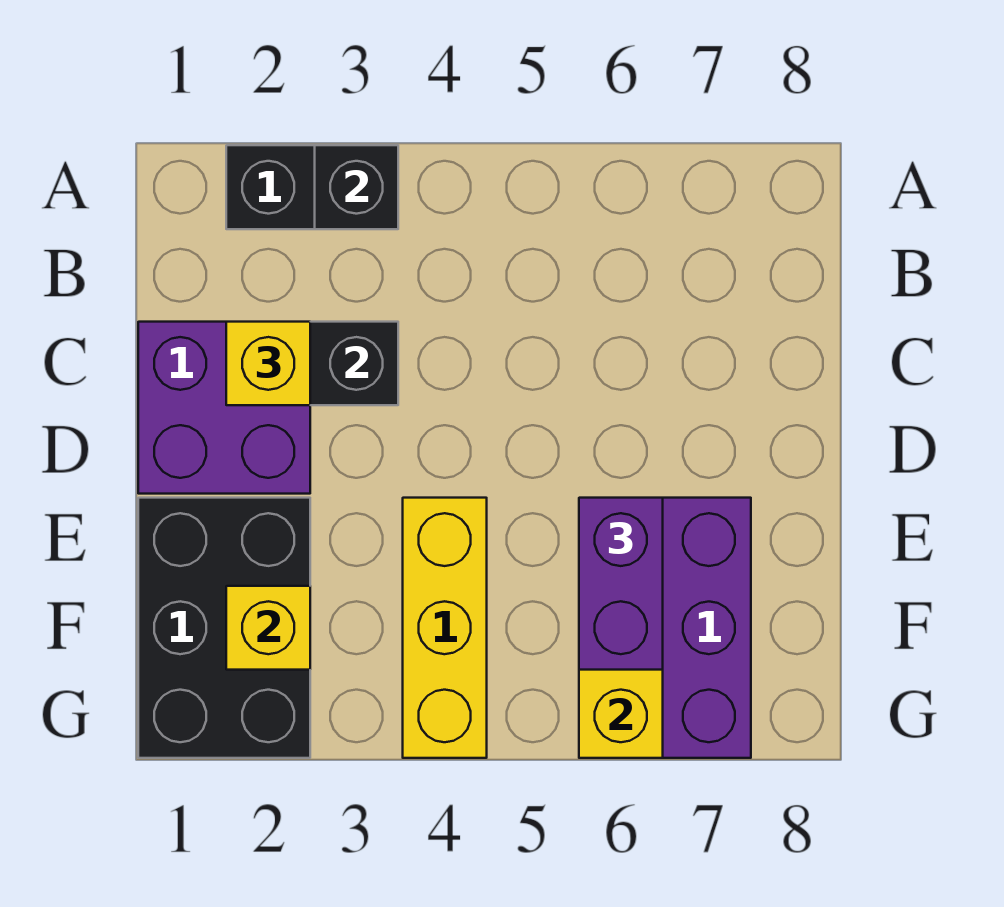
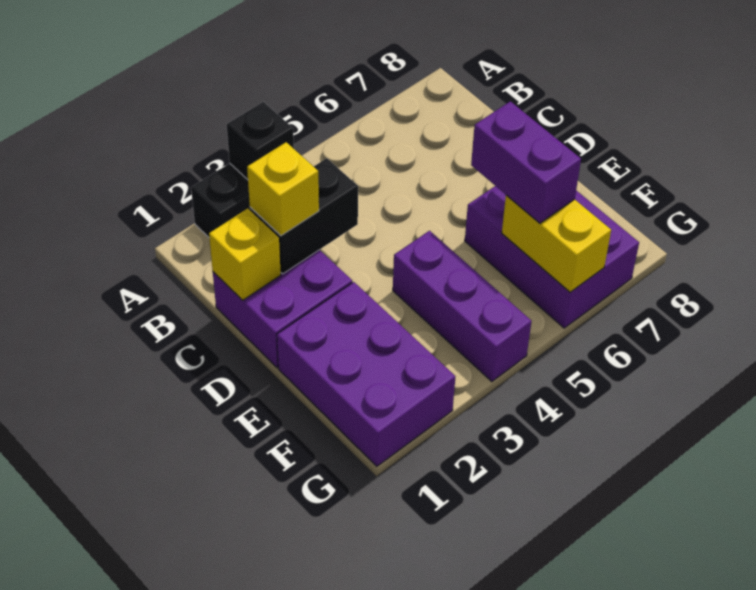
black 2x3 brick [138,498,310,758] -> purple 2x3 brick [277,282,455,466]
yellow 1x3 brick [403,498,487,758] -> purple 1x3 brick [393,231,531,382]
yellow 1x1 brick [226,586,310,670] -> yellow 1x1 brick moved to [209,209,281,300]

